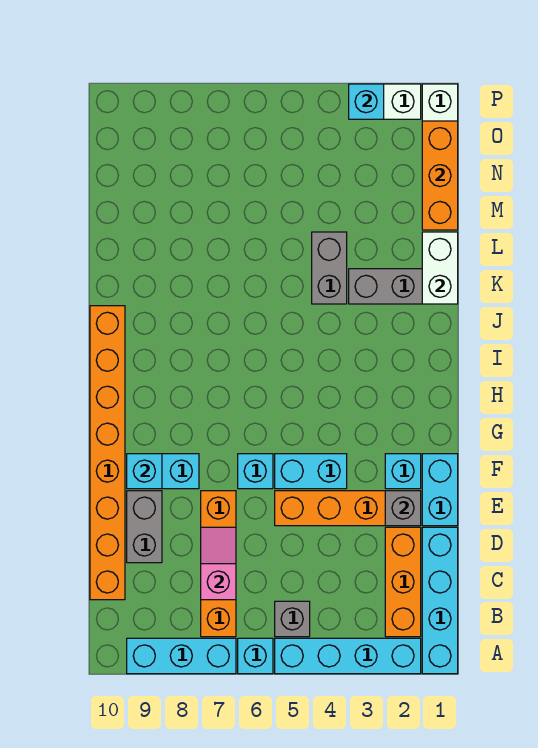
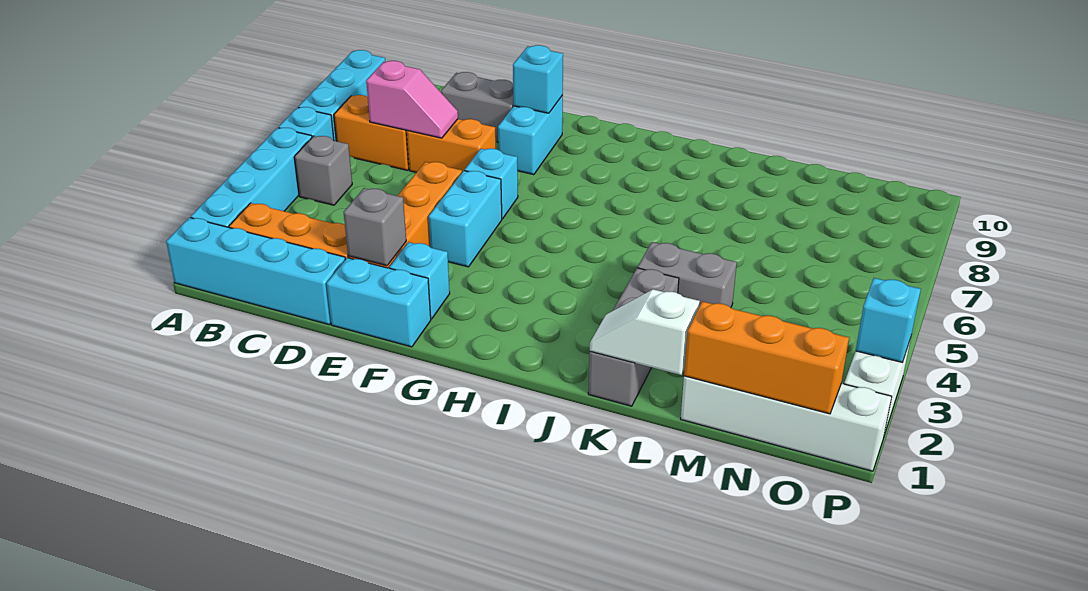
orange 1x8 brick [90,306,125,600] -> none
white 1x2 brick [422,232,458,304] -> white 1x2 slope [590,289,700,375]

